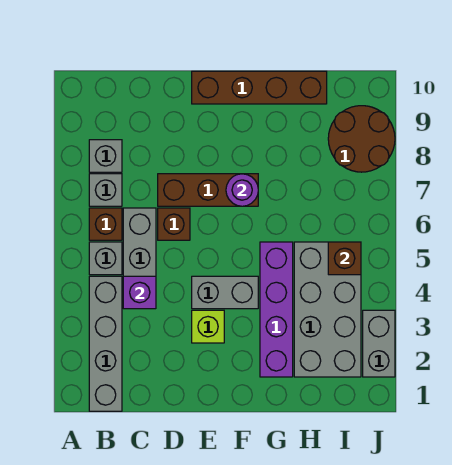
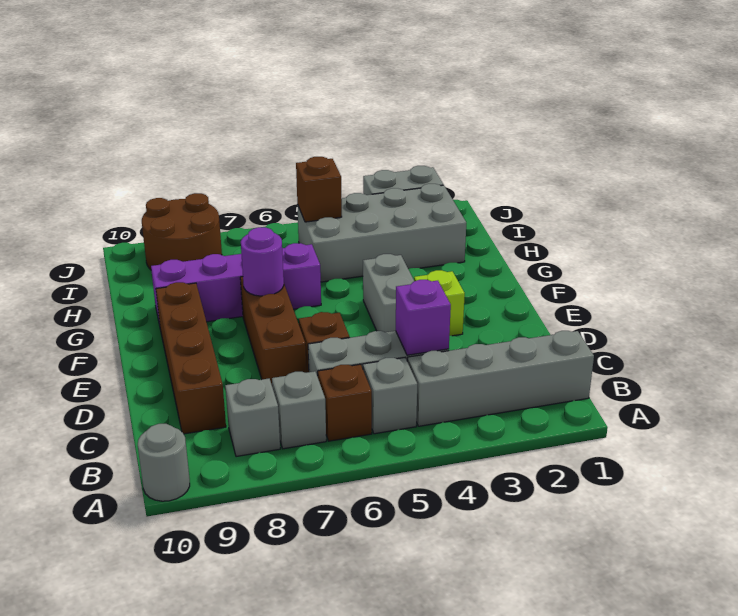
none -> grey 1x1 round brick [138,424,190,501]
brown 1x4 brick [192,71,327,104] -> brown 1x4 brick moved to [156,282,226,434]
purple 1x4 brick [260,242,293,377] -> purple 1x4 brick moved to [151,243,321,325]

